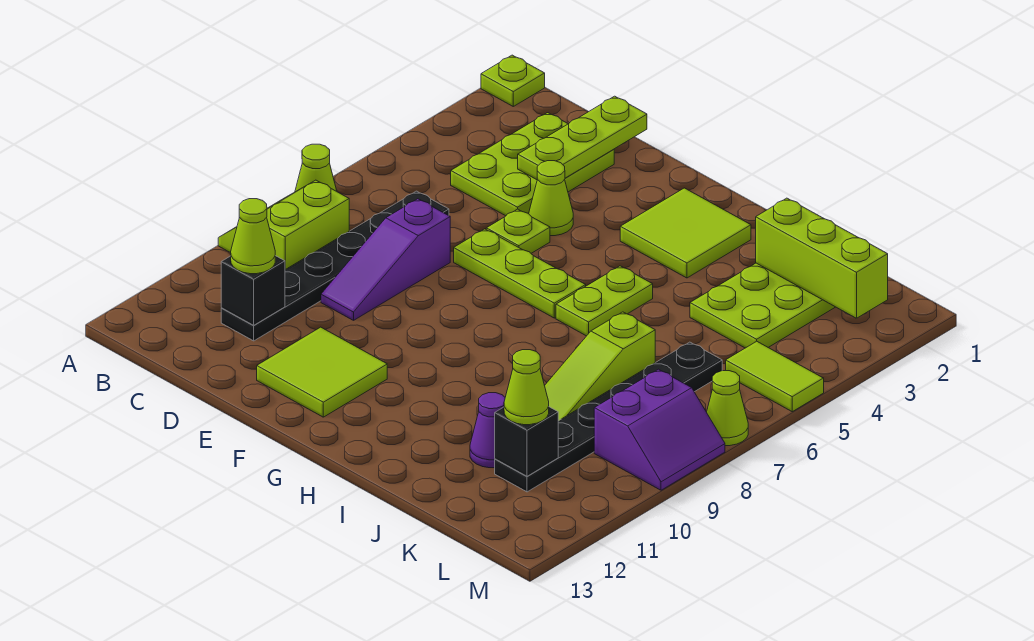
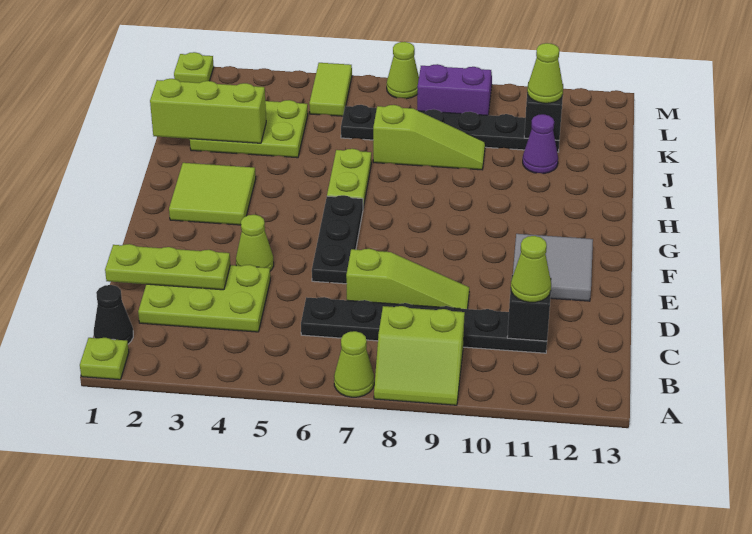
none -> black 1x1 cone [94,285,133,344]
purple 1x3 slope [321,199,450,320] -> lime 1x3 slope [346,249,469,309]
lime 1x1 plate [486,209,550,253] -> lime 1x1 plate moved to [174,52,214,83]
lime 1x3 plate [454,229,586,318] -> black 1x3 plate [312,195,363,284]
lime 2x2 tile [257,327,387,417] -> grey 2x2 tile [513,234,593,301]
lime 1x2 plate [556,266,653,336] -> lime 1x2 plate turned to [327,149,371,207]
lime 1x3 brick [756,198,888,318] -> lime 1x3 brick turned to [150,79,266,143]

